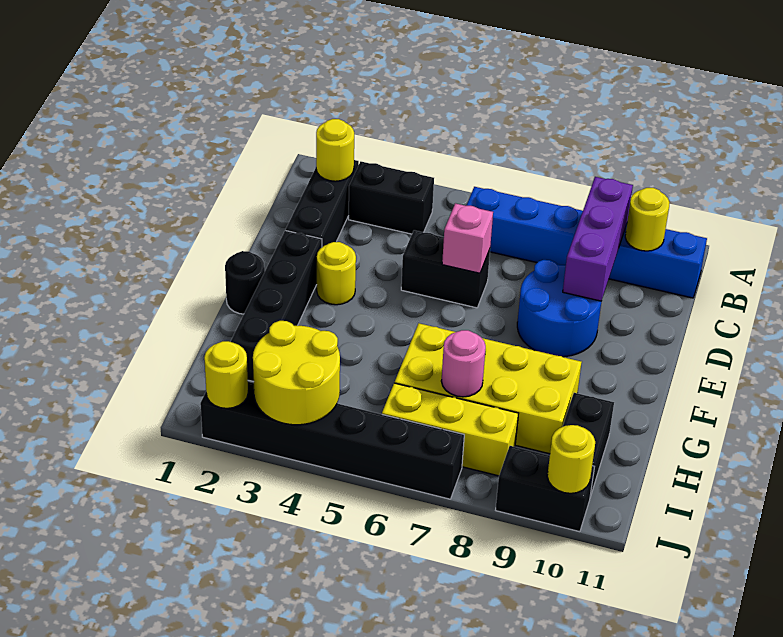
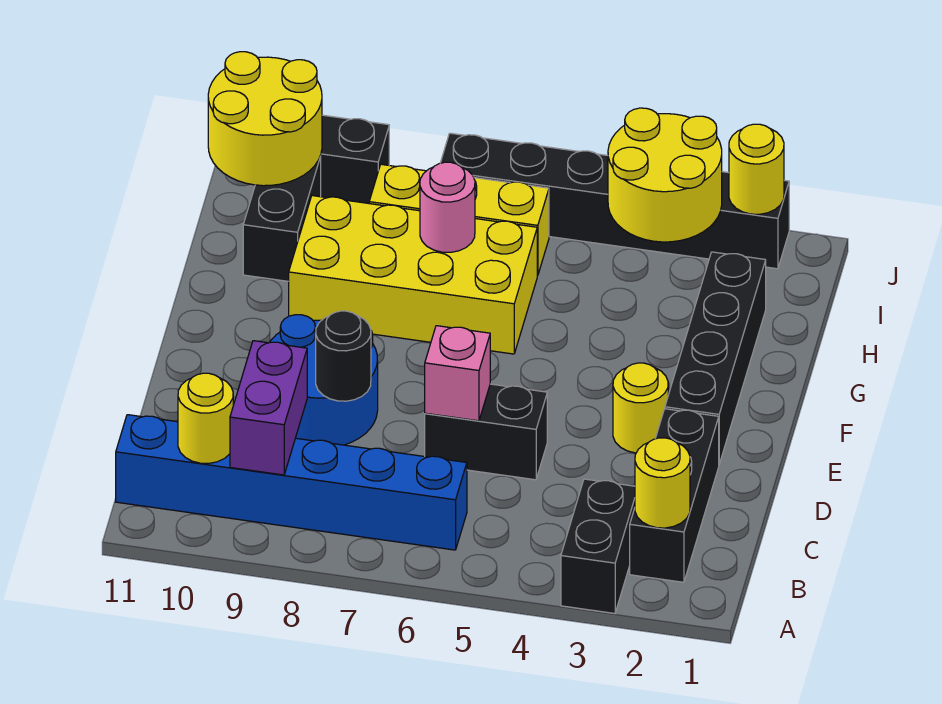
black 1x2 brick [349,161,434,234] -> black 1x2 brick turned to [561,479,635,613]
purple 1x3 brick [563,177,633,301] -> purple 1x2 brick [230,341,307,475]
black 1x1 round brick [225,251,265,314] -> black 1x1 round brick moved to [316,311,371,401]
yellow 1x1 round brick [547,425,595,493] -> yellow 2x2 round brick [208,52,322,186]

